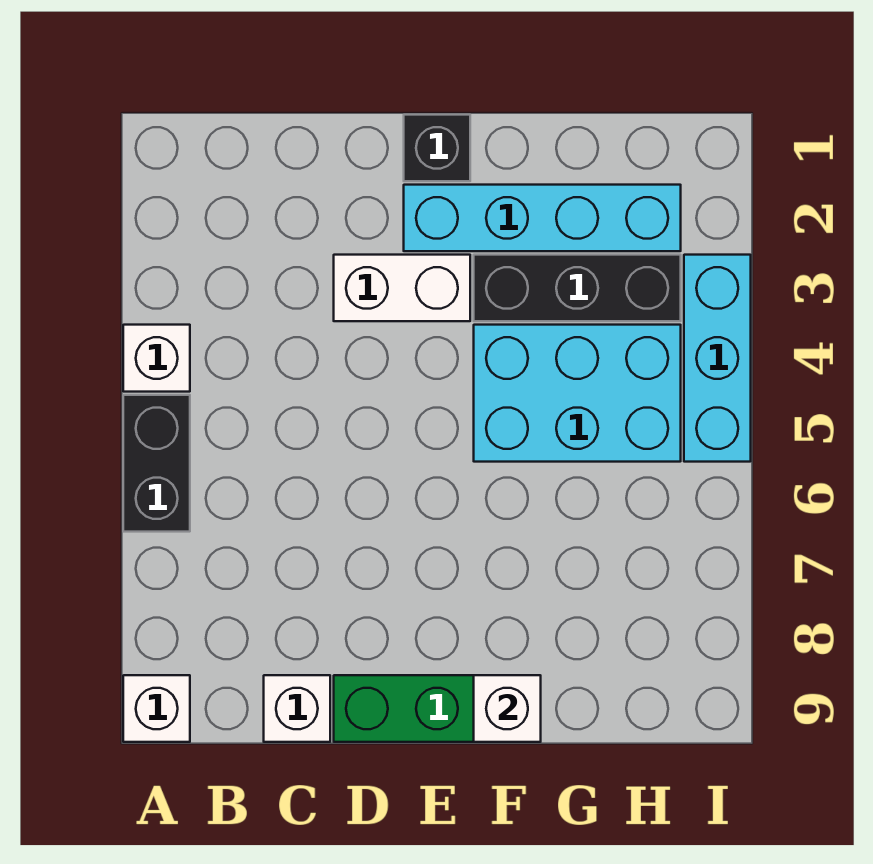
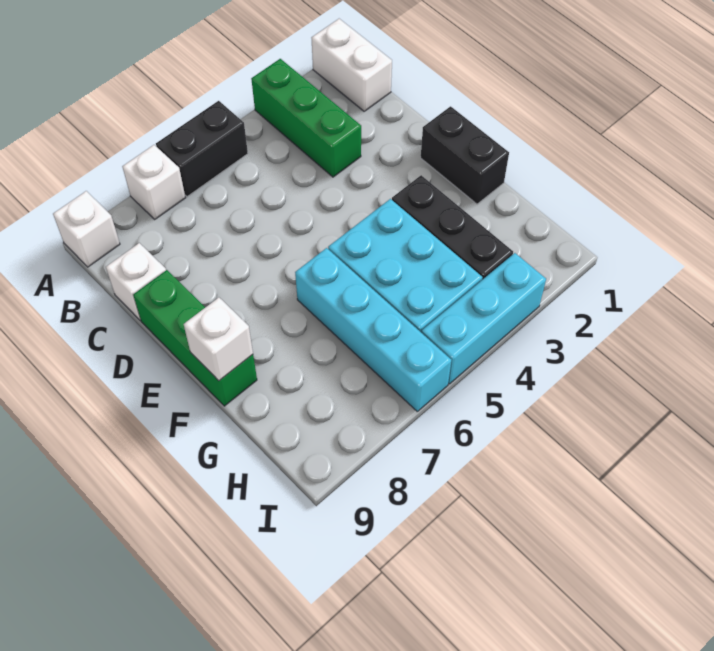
none -> green 1x3 brick [251,59,361,177]
white 1x1 brick [123,325,190,392] -> white 1x1 brick moved to [122,145,185,219]
white 1x2 brick [334,255,470,321] -> white 1x2 brick moved to [312,19,392,111]
black 1x1 brick [404,115,470,181] -> black 1x2 brick [421,106,509,204]
cyan 1x4 brick [404,185,681,251] -> cyan 1x4 brick moved to [295,248,451,411]

